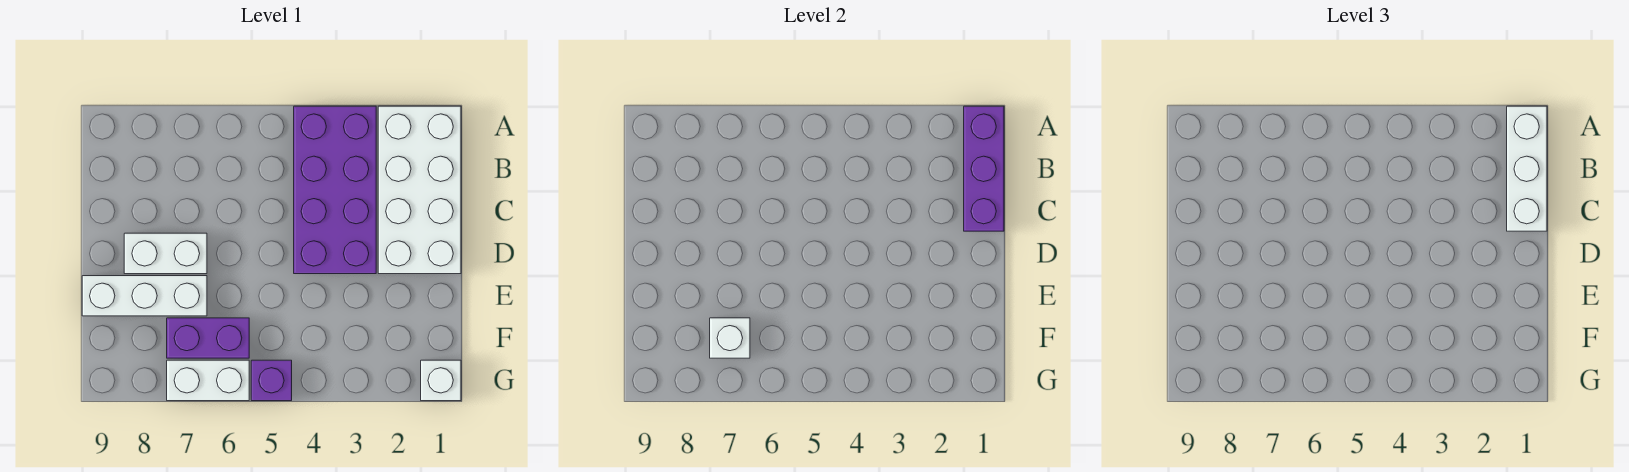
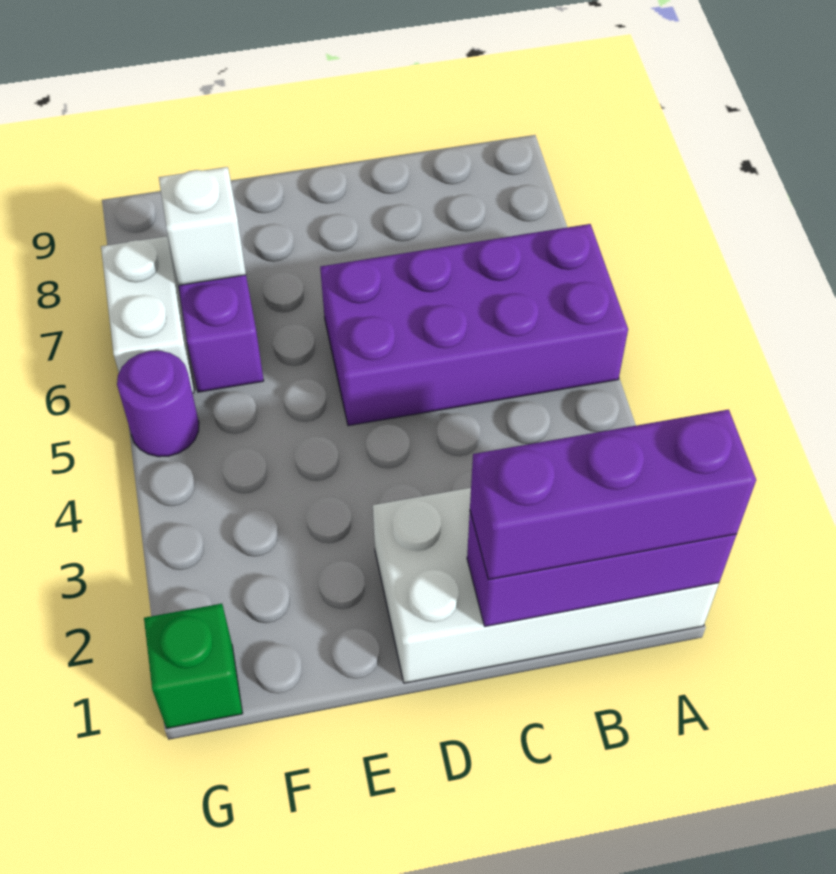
white 1x3 brick [1507,106,1547,231] -> purple 1x3 brick [470,410,756,580]
purple 2x4 brick [294,106,376,274] -> purple 2x4 brick moved to [320,224,628,426]
white 1x2 brick [124,233,207,274] -> none
white 1x3 brick [82,276,207,316] -> none
white 1x1 brick [421,360,461,401] -> green 1x1 brick [144,604,243,728]
purple 1x1 brick [251,360,292,401] -> purple 1x1 round brick [117,351,199,457]

